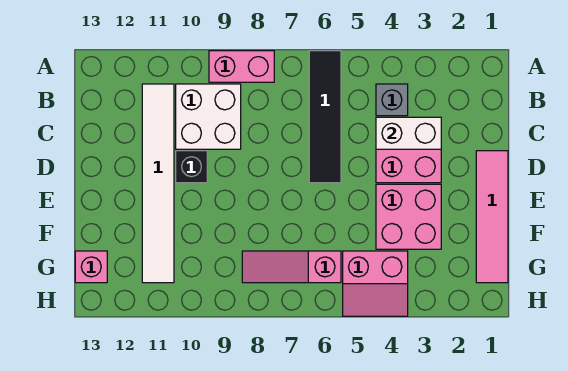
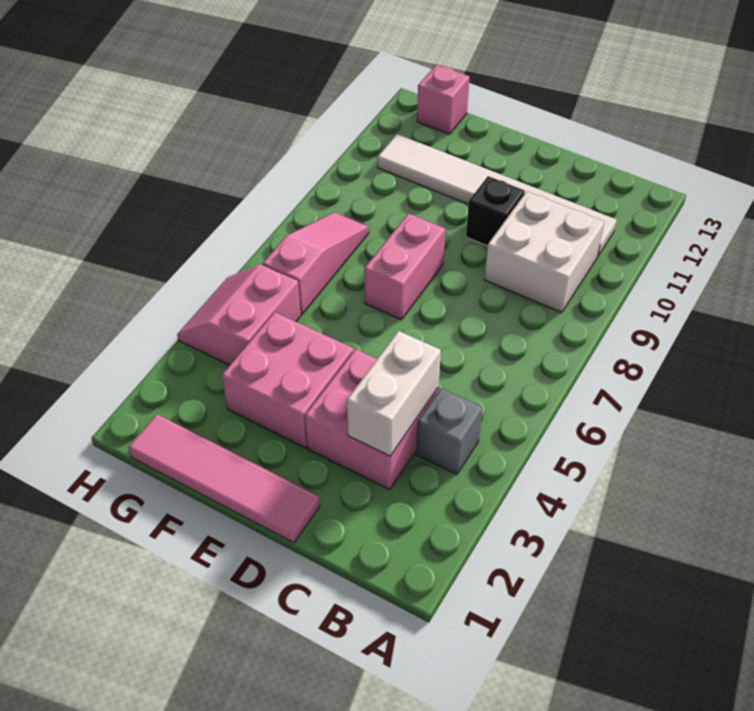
black 1x4 tile [309,51,341,183] -> none
pink 1x2 brick [209,51,274,82] -> pink 1x2 brick moved to [364,213,445,320]

